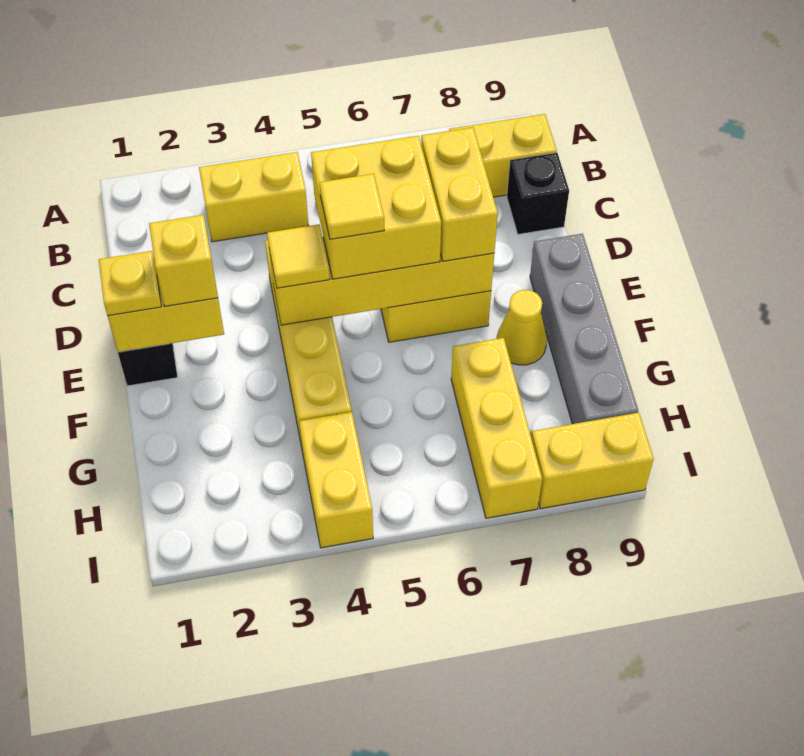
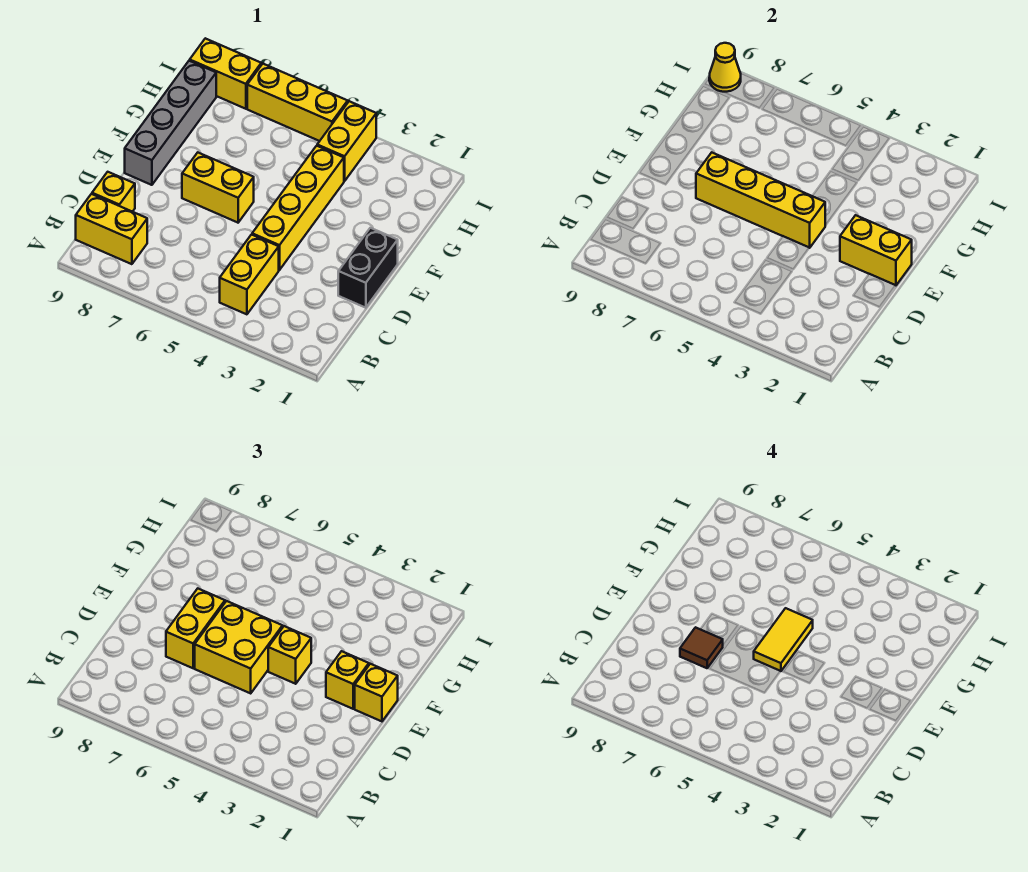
yellow 1x2 brick [199,152,309,242] -> yellow 1x2 brick turned to [220,235,279,314]
black 1x1 brick [507,153,569,234] -> yellow 1x1 brick [92,172,135,212]
none -> brown 1x1 tile [680,627,723,668]
yellow 1x1 plate [99,251,161,316] -> yellow 1x1 brick [355,664,398,721]
yellow 1x1 tile [267,224,330,288] -> yellow 1x1 brick [268,626,311,684]
yellow 1x1 tile [320,174,384,239] -> yellow 1x2 tile [754,608,813,671]
yellow 1x1 cone [497,290,547,365] -> yellow 1x1 cone moved to [709,43,741,92]
yellow 1x3 brick [451,338,542,518] -> yellow 1x3 brick turned to [247,64,348,141]

